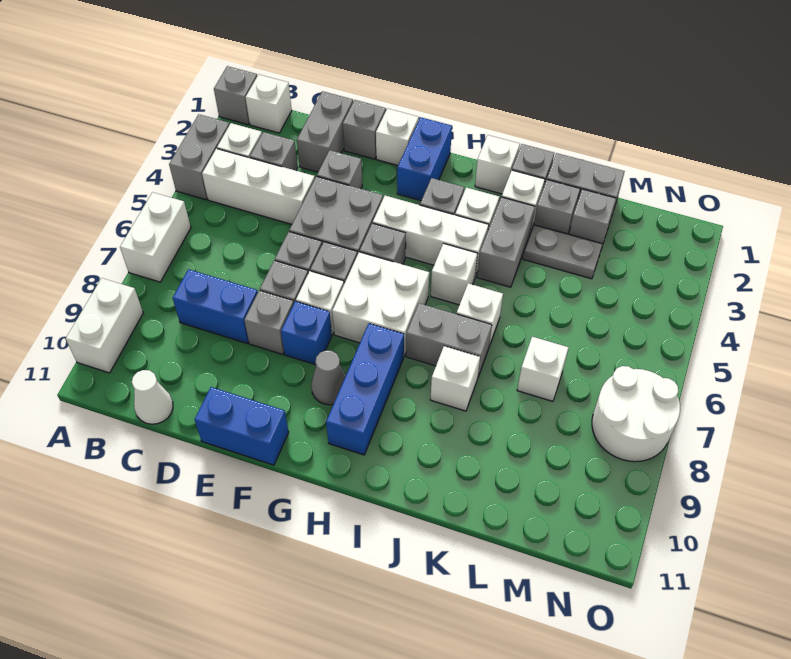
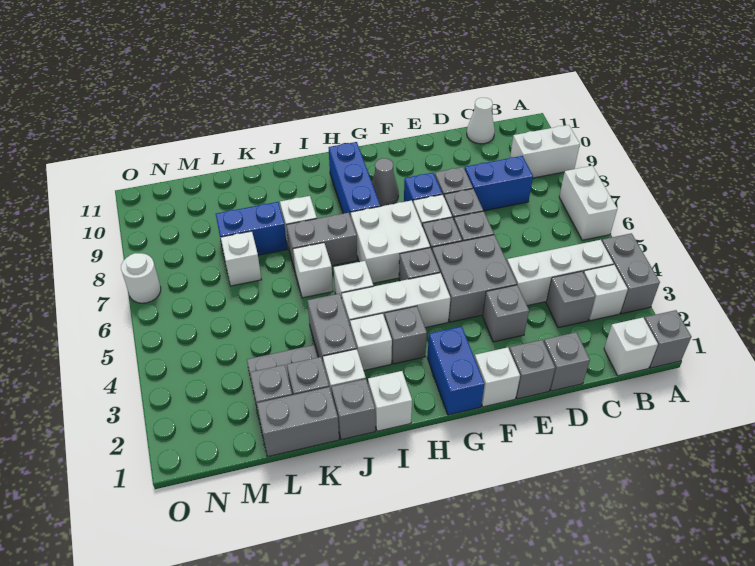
white 1x2 brick [66,278,143,373] -> white 1x2 brick turned to [510,125,580,178]
grey 1x2 brick [297,91,353,172] -> grey 1x1 brick [544,332,590,391]
blue 1x2 brick [195,387,289,465] -> blue 1x2 brick moved to [216,202,287,255]
white 2x2 round brick [592,366,680,462] -> white 1x1 round brick [121,253,161,303]

